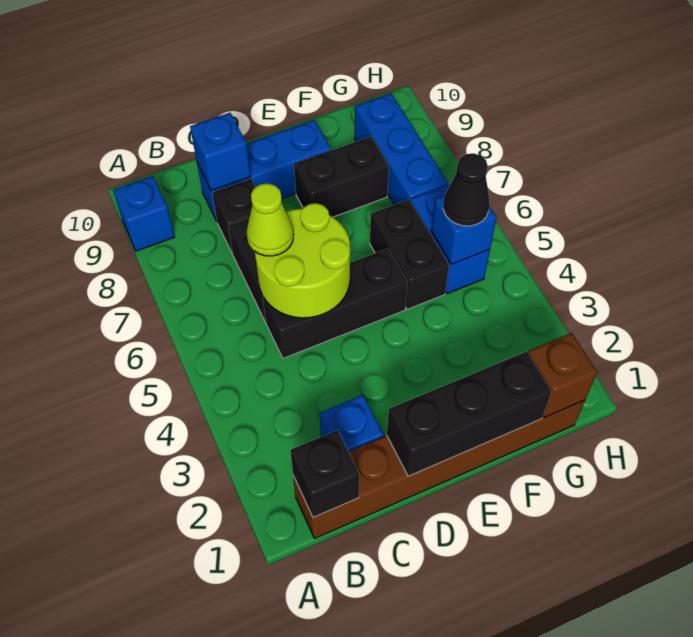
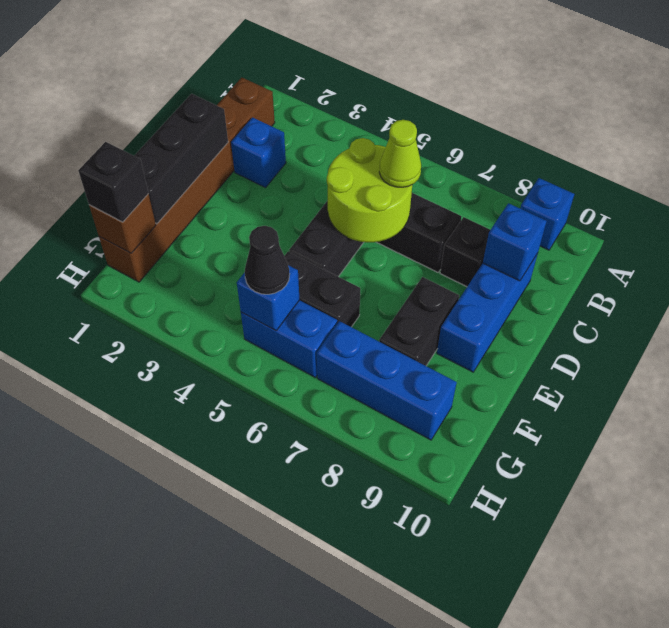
black 1x1 brick [290,430,359,517] -> black 1x1 brick moved to [78,142,148,222]

